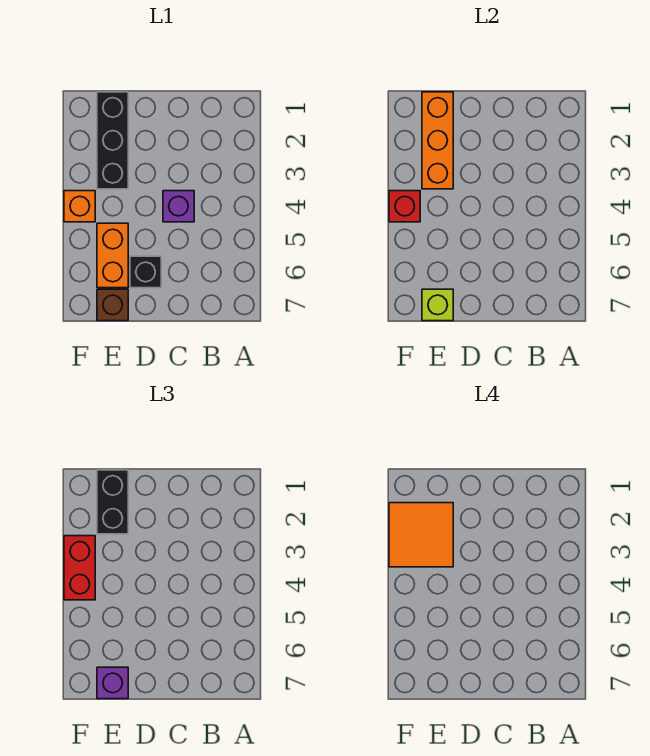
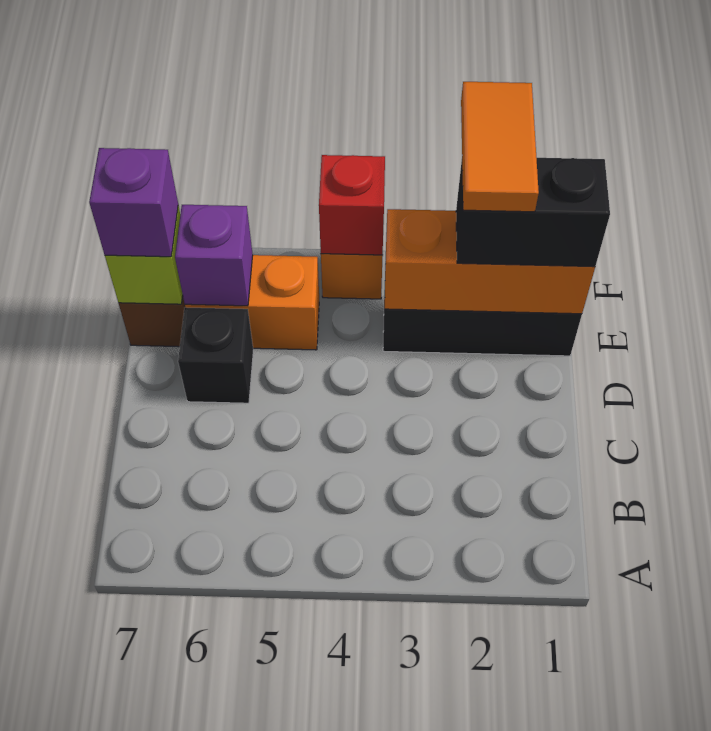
purple 1x1 brick [163,191,194,222] -> purple 1x1 brick moved to [175,205,253,306]
orange 2x2 tile [389,503,453,567] -> orange 1x2 tile [461,82,539,212]
red 1x2 brick [64,536,95,600] -> none

